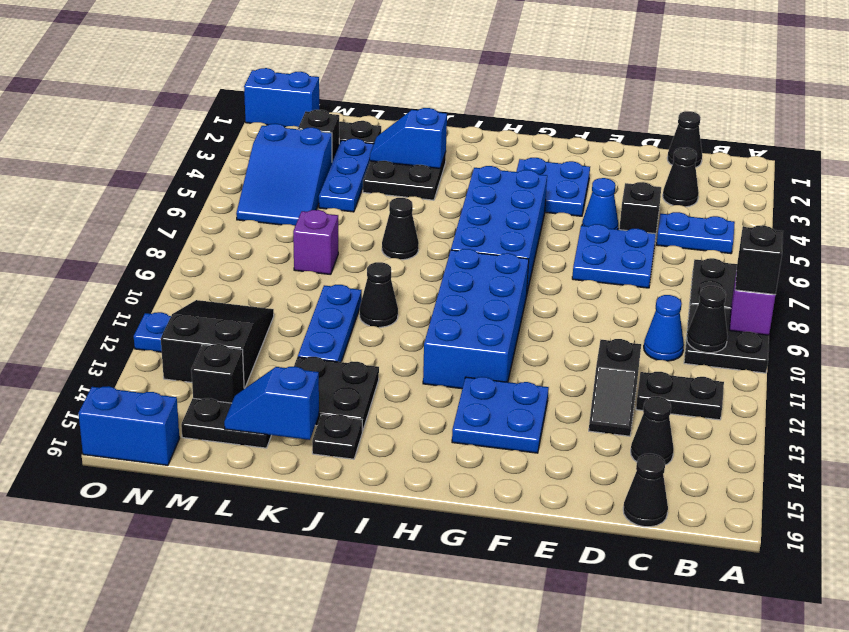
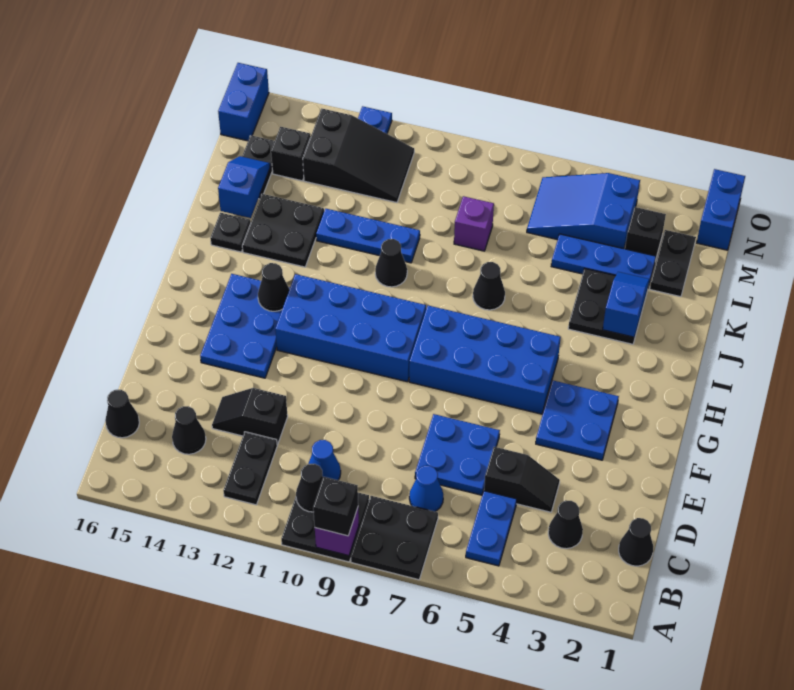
blue 1x1 cone [582,178,618,229] -> blue 1x1 cone moved to [409,466,443,512]
blue 2x2 plate [452,377,549,453] -> blue 2x3 plate [200,274,290,378]
none -> black 1x1 cone [258,263,289,311]

